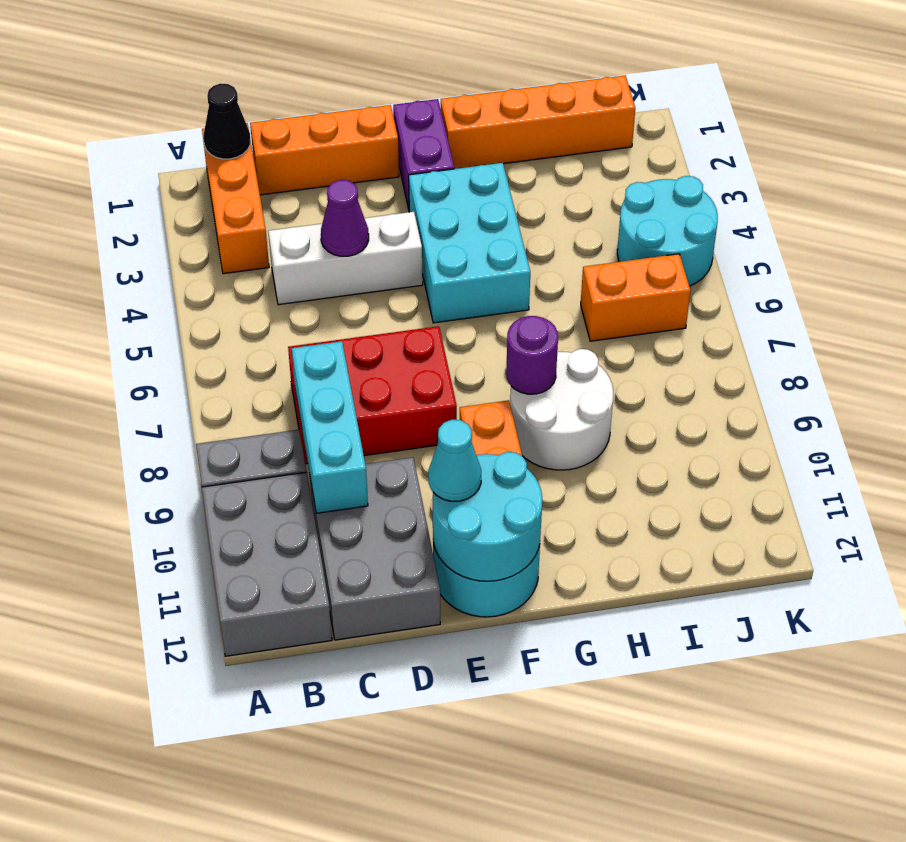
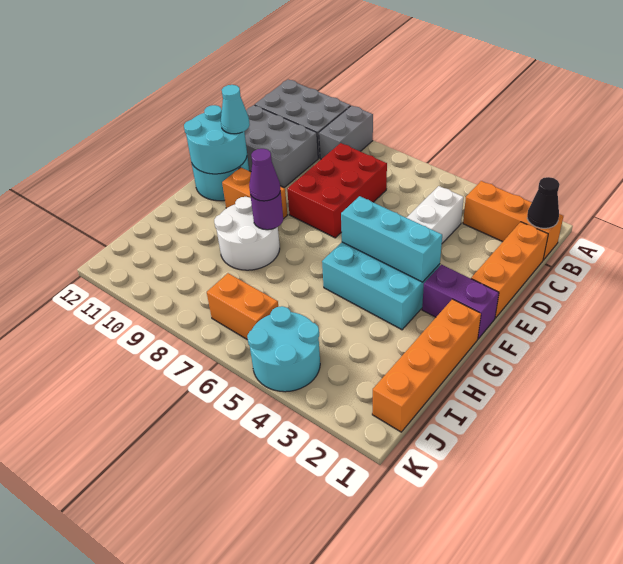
cyan 1x3 brick [292,341,368,513] -> cyan 1x3 brick moved to [341,196,442,282]
purple 1x1 cone [321,180,369,256] -> purple 1x1 cone moved to [249,149,281,201]
orange 1x2 brick [581,254,690,341] -> orange 1x2 brick turned to [207,273,278,340]

